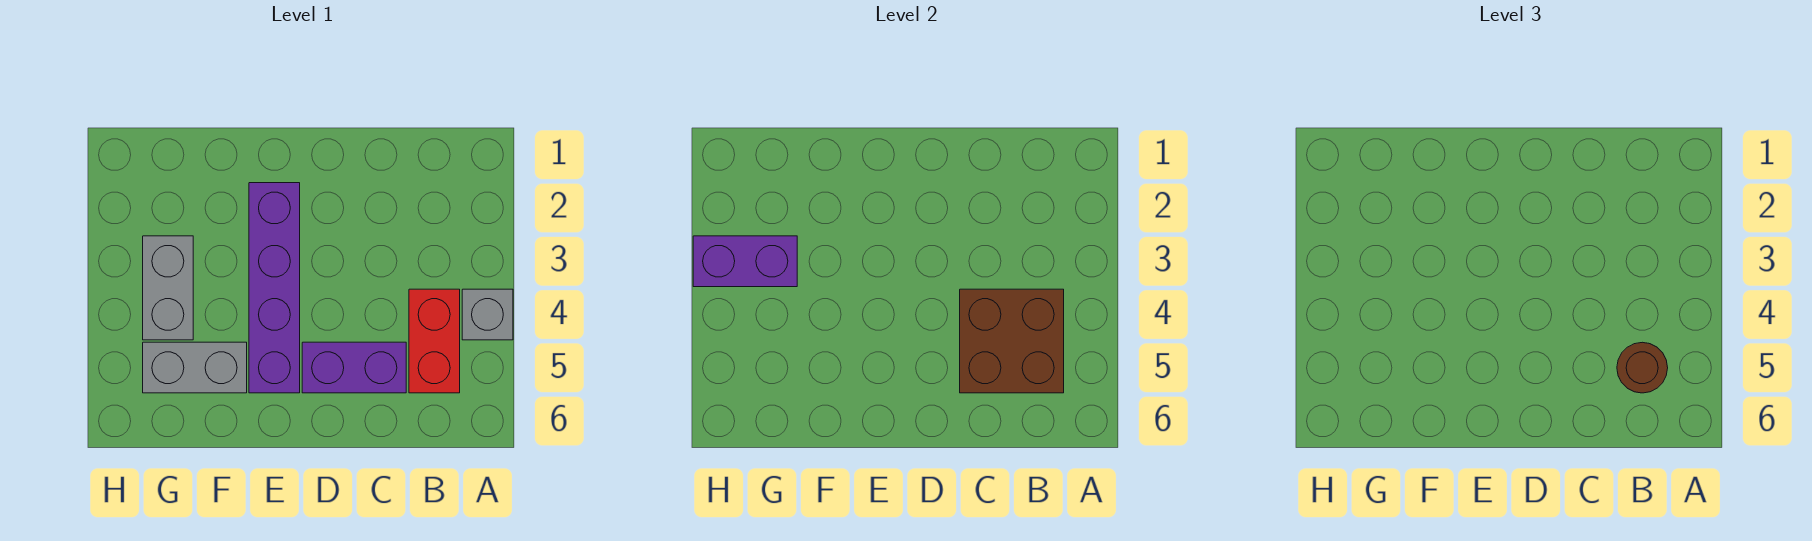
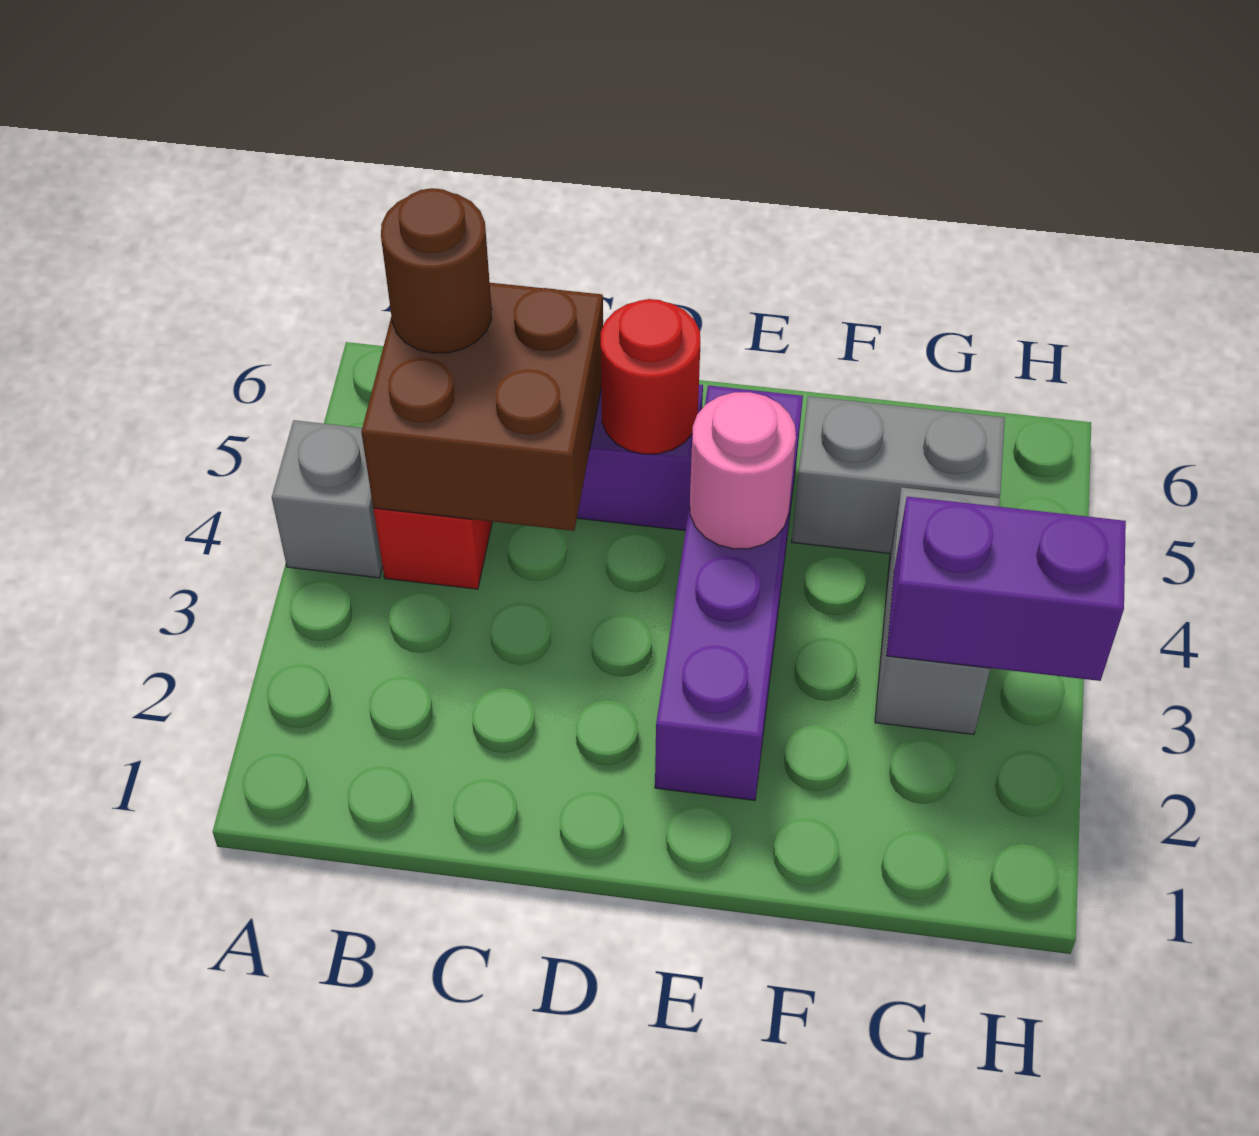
none -> red 1x1 round brick [601,299,700,454]
none -> pink 1x1 round brick [690,392,796,549]

